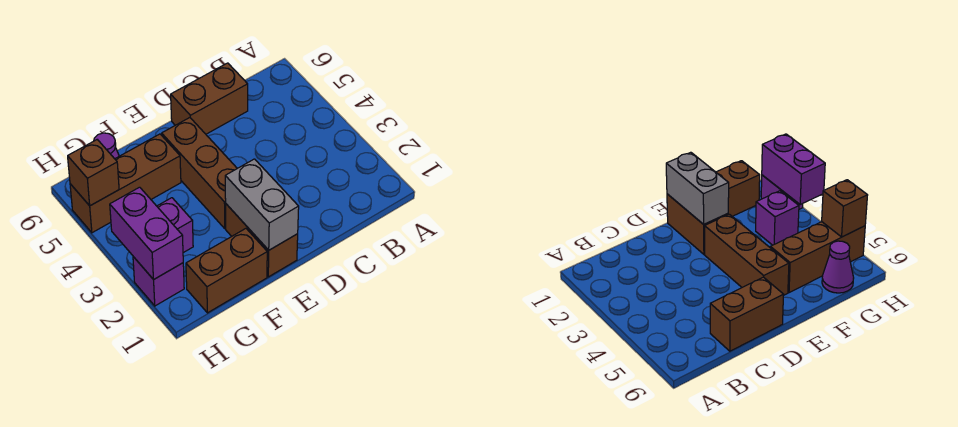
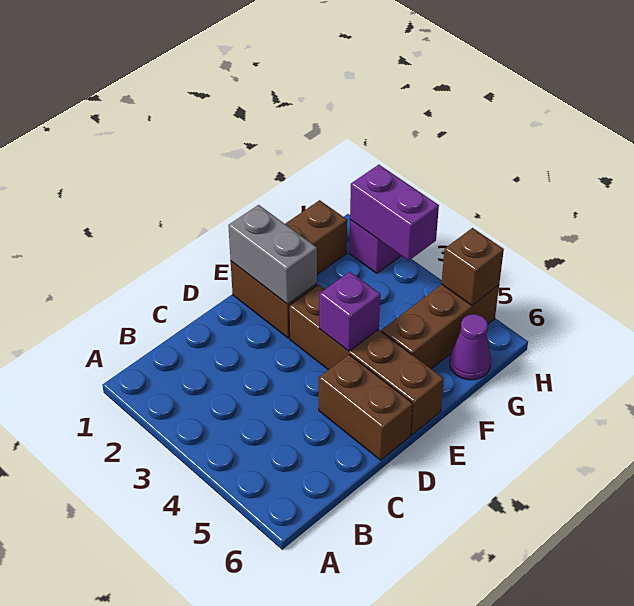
brown 1x2 brick [171,63,248,134] -> brown 1x2 brick turned to [319,355,413,460]
brown 1x3 brick [162,118,237,228] -> brown 1x4 brick [289,285,444,435]
purple 1x1 brick [157,198,193,253] -> purple 1x1 brick moved to [319,272,380,351]

